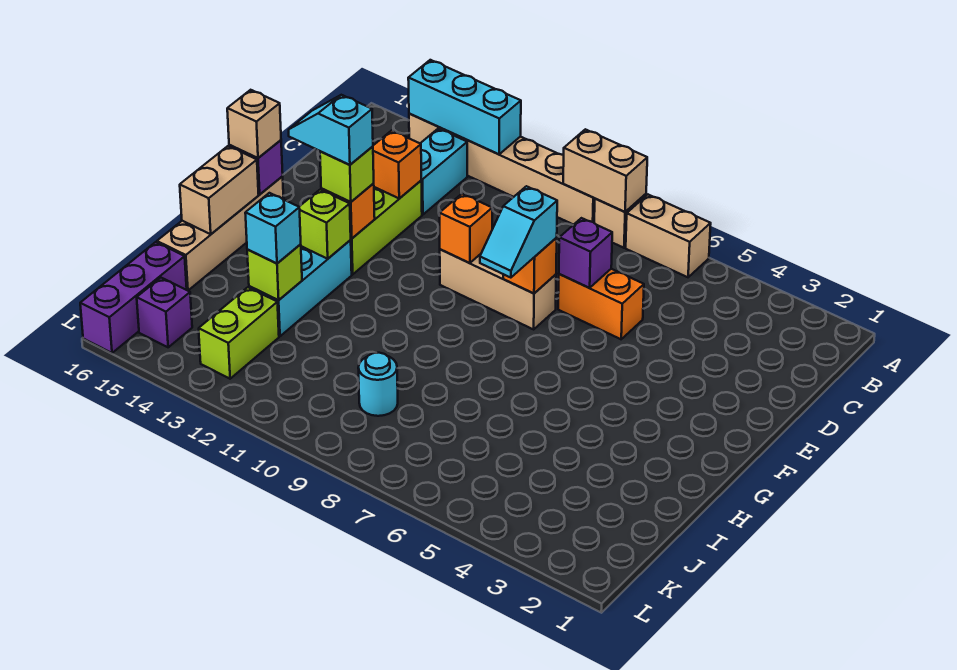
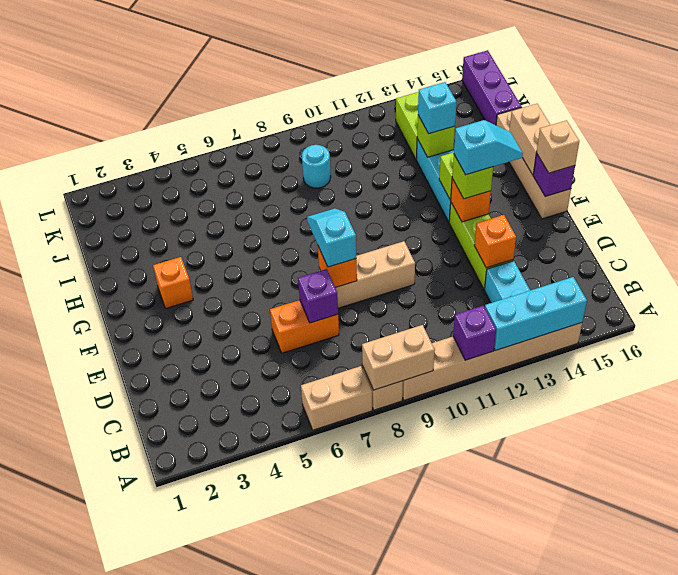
orange 1x1 brick [439,194,492,263] -> orange 1x1 brick moved to [153,257,193,308]
purple 1x1 brick [137,278,192,347] -> purple 1x1 brick moved to [453,305,496,360]

